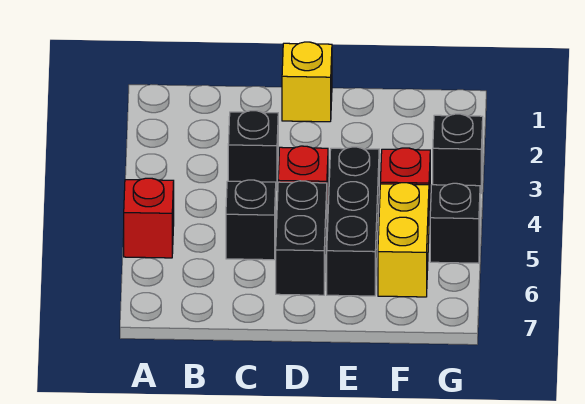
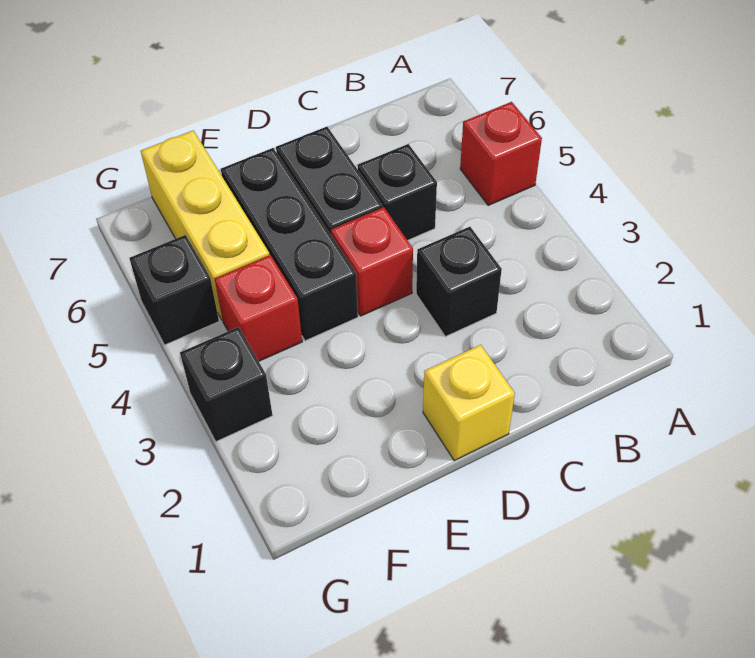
yellow 1x2 brick [378,183,429,297] -> yellow 1x3 brick [141,130,269,320]

